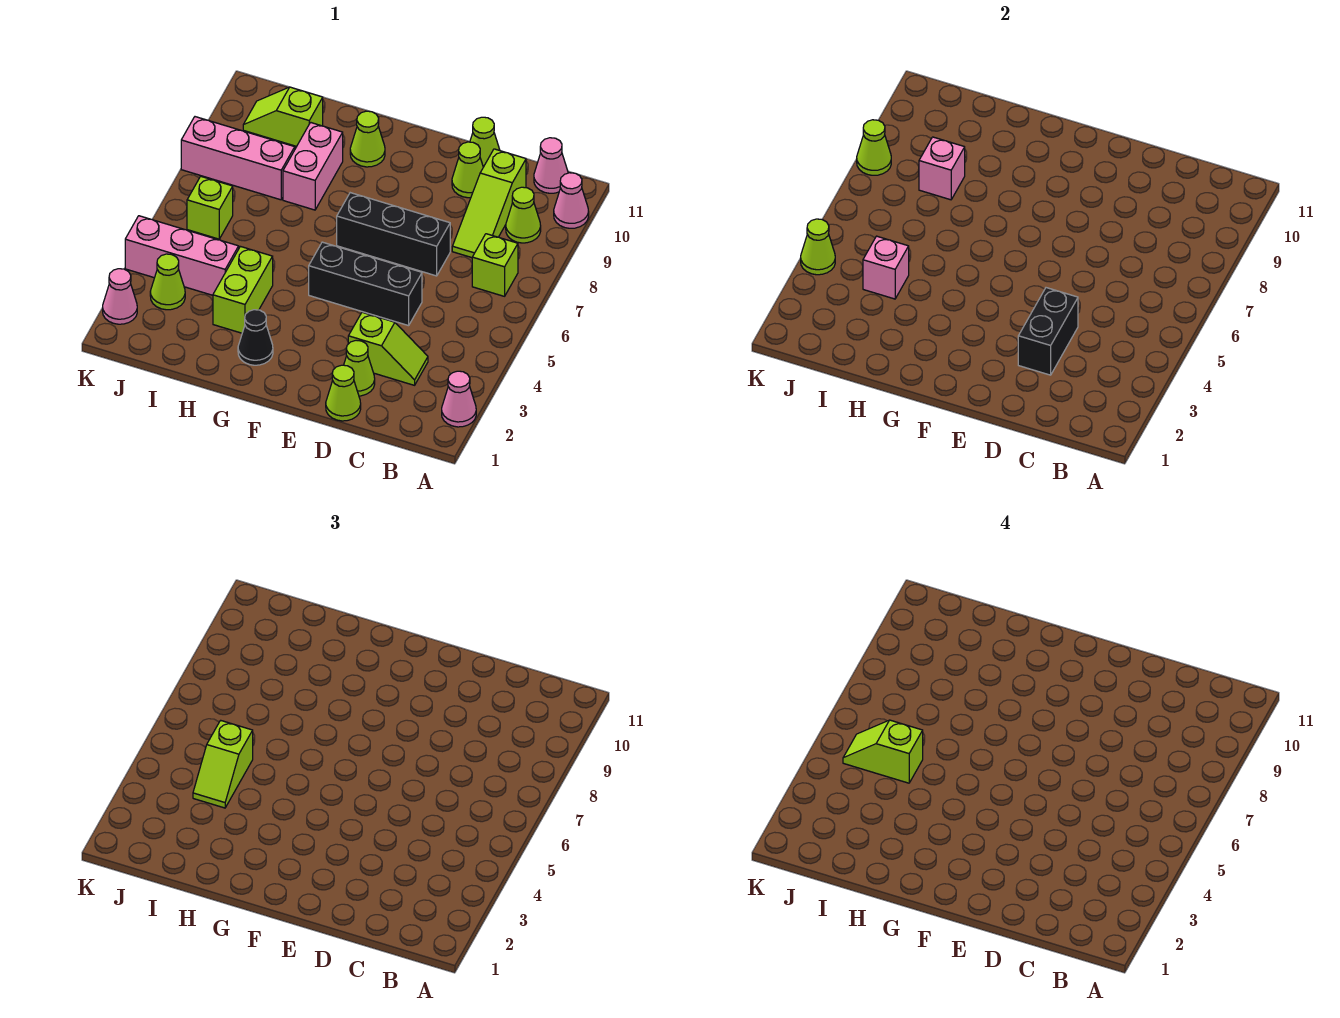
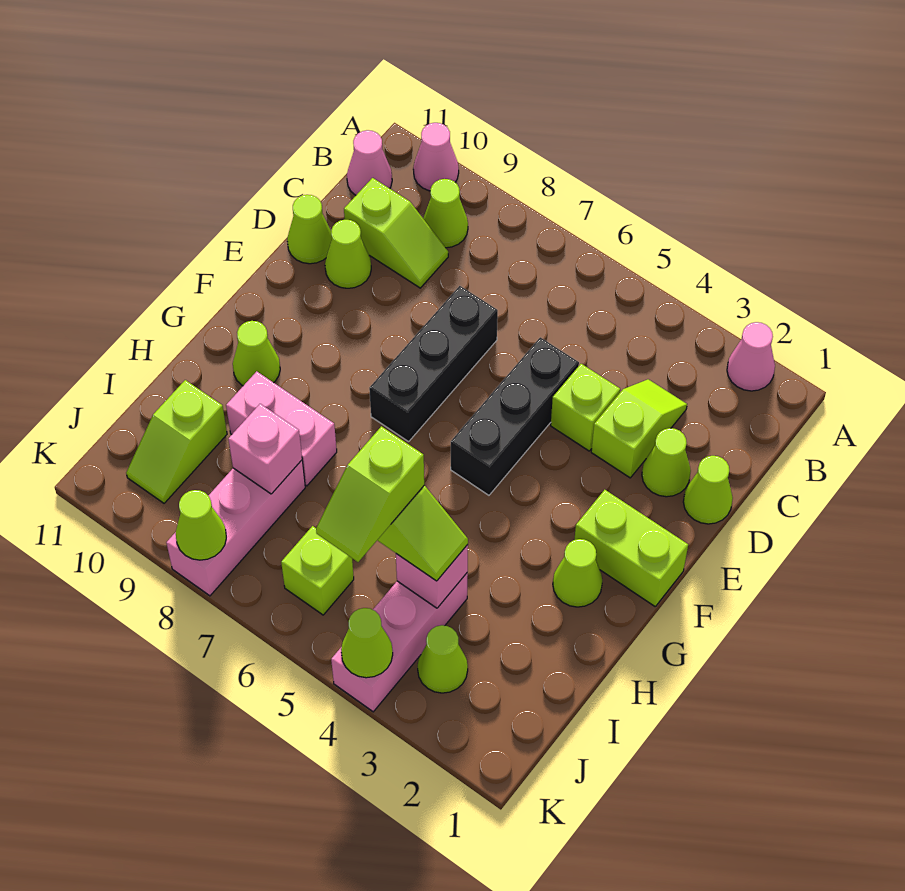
lime 1x1 brick [472,234,518,296] -> lime 1x1 brick moved to [551,364,620,451]
lime 1x3 slope [452,149,526,258] -> lime 1x2 slope [344,178,448,288]
black 1x2 brick [1018,288,1078,375] -> none
black 1x1 cone [238,310,273,365] -> lime 1x1 cone [553,539,602,607]
lime 1x2 brick [213,246,273,333] -> lime 1x2 brick moved to [574,490,688,606]
pink 1x1 cone [103,269,137,324] -> none

